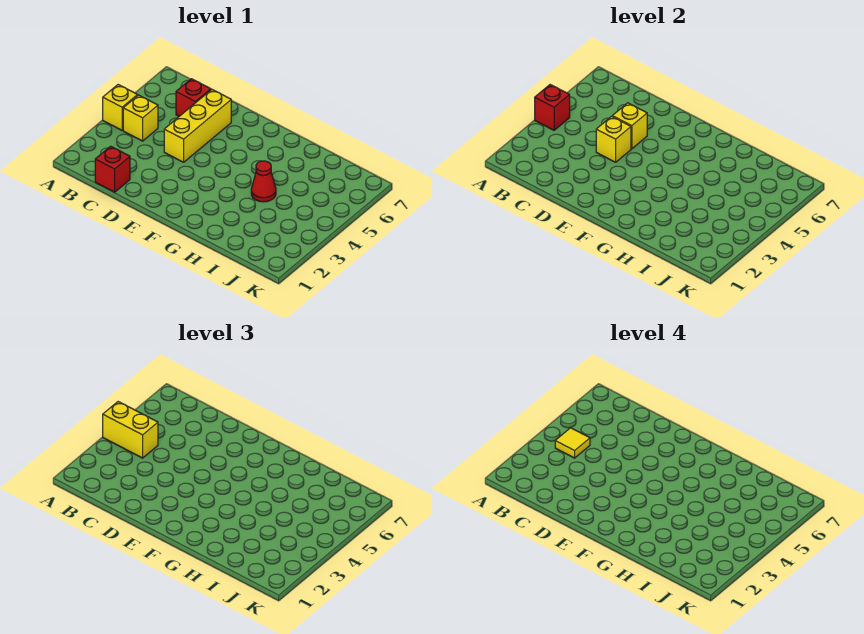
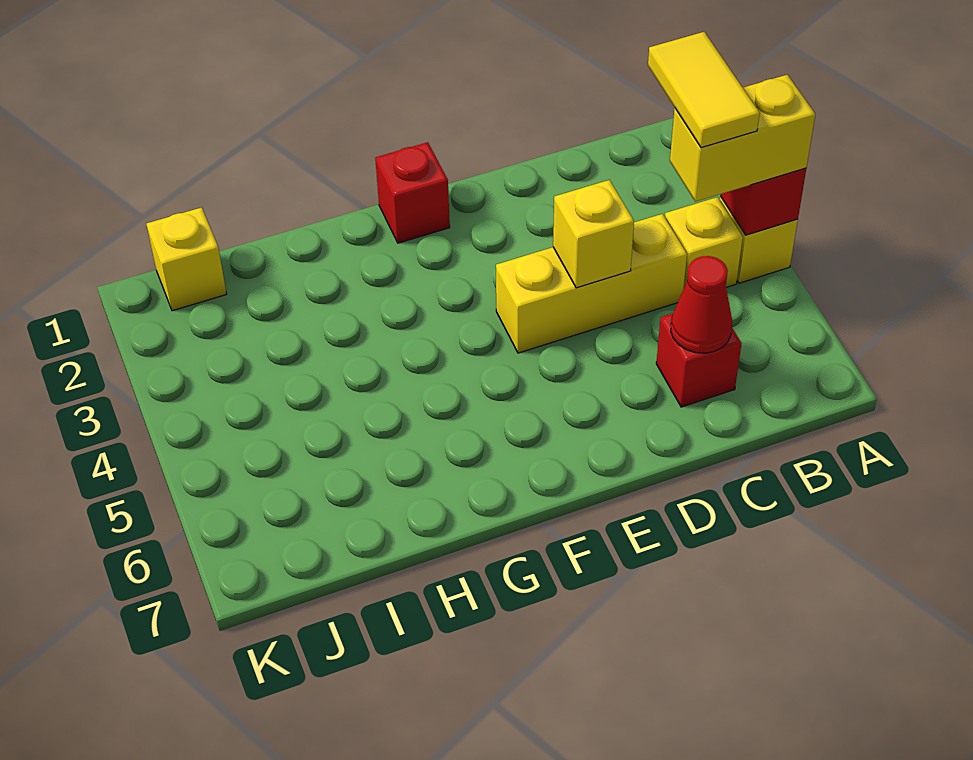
yellow 1x1 tile [555,428,590,458] -> yellow 1x2 tile [648,32,760,148]
red 1x1 brick [95,146,130,192] -> red 1x1 brick moved to [375,142,450,243]
yellow 1x3 brick [164,90,231,162] -> yellow 1x3 brick turned to [496,214,687,353]
yellow 1x1 brick [612,103,647,149] -> yellow 1x1 brick moved to [146,208,227,311]
red 1x1 cone [251,161,276,202] -> red 1x1 cone moved to [671,256,732,353]

